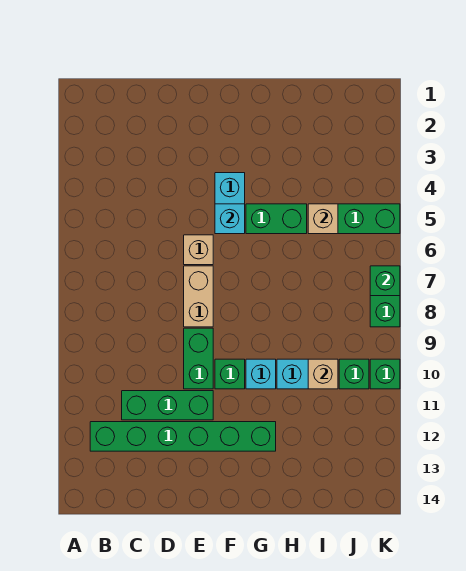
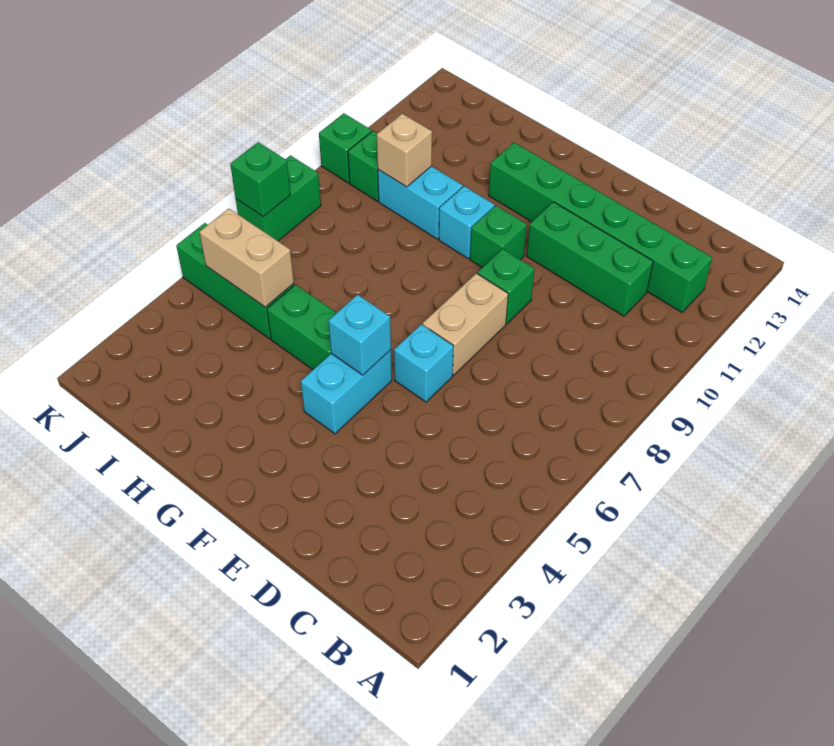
tan 1x1 brick [184,235,213,265] -> cyan 1x1 brick [394,324,454,402]
green 1x2 brick [184,328,213,389] -> green 1x1 brick [478,249,534,324]
tan 1x1 brick [308,204,338,234] -> tan 1x2 brick [200,209,294,307]

